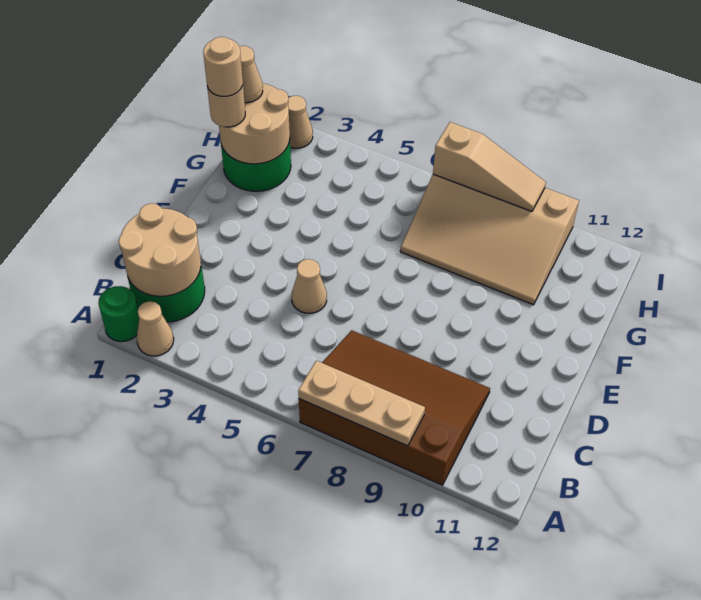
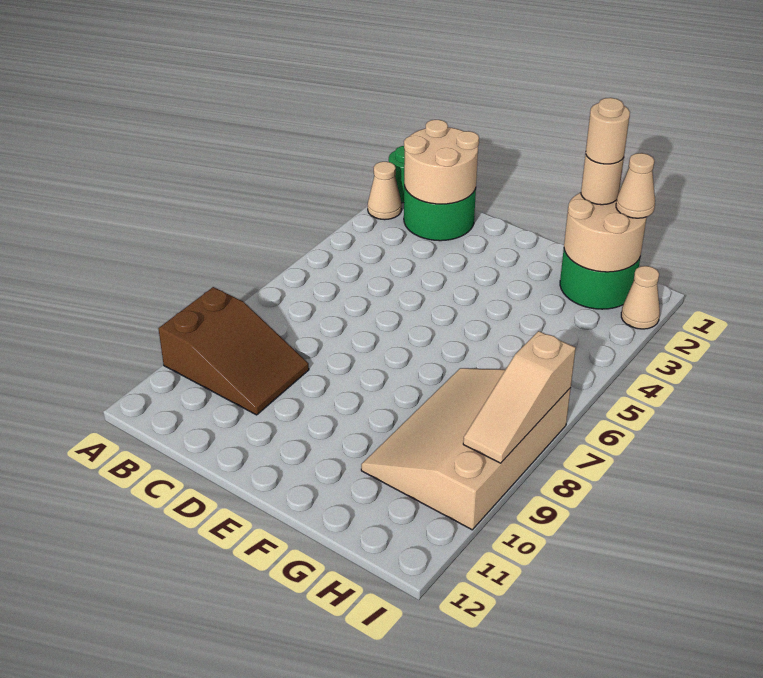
brown 3x4 slope [299,330,490,485] -> brown 2x3 slope [158,287,309,415]
tan 1x3 plate [298,361,425,446] -> none
tan 1x1 cone [292,259,327,313] -> none

